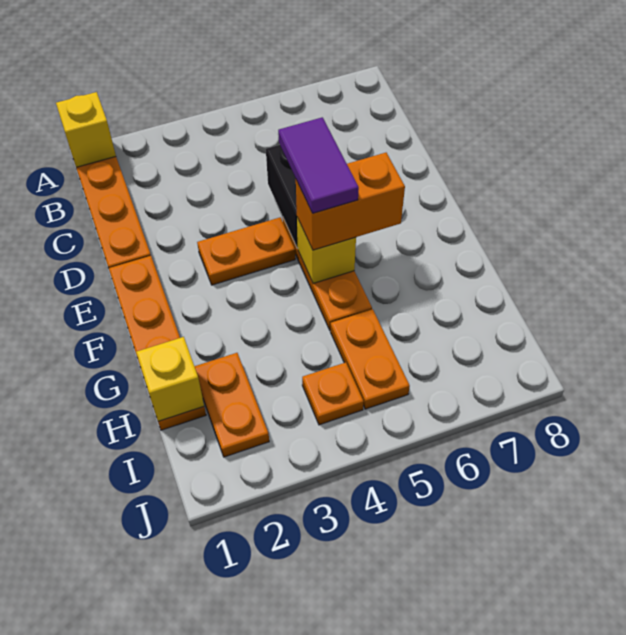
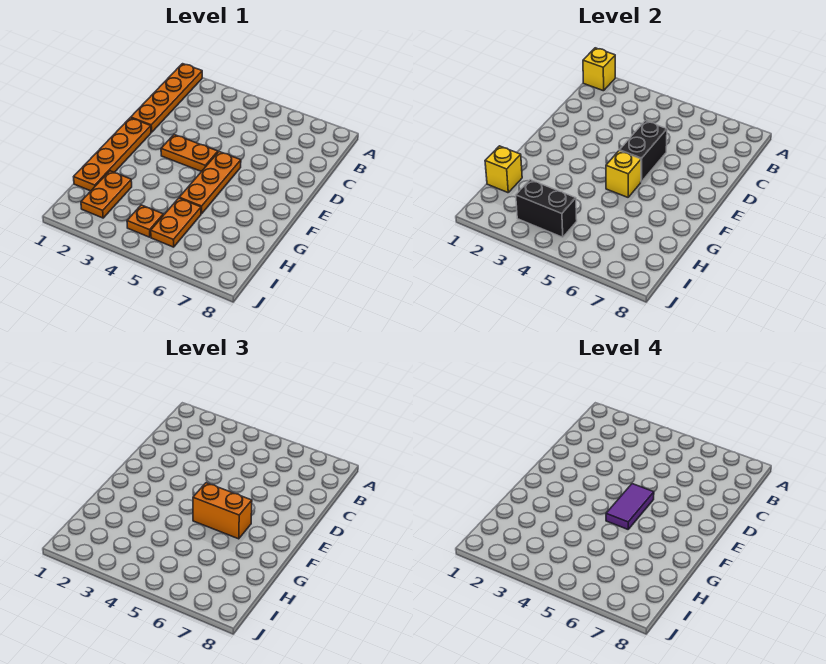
none -> black 1x2 brick [516,180,577,237]

